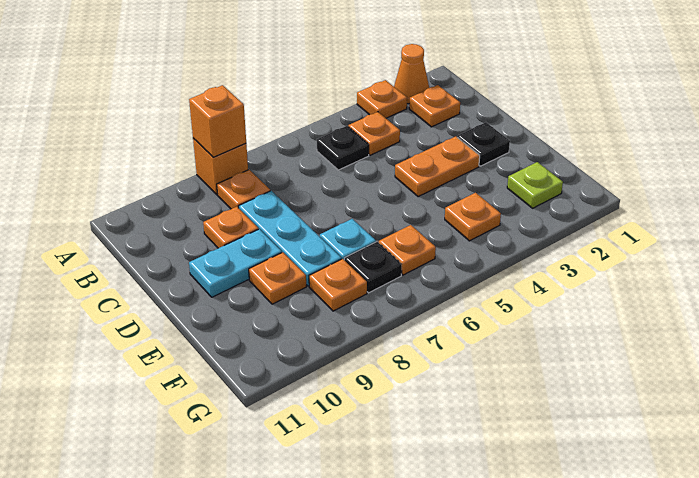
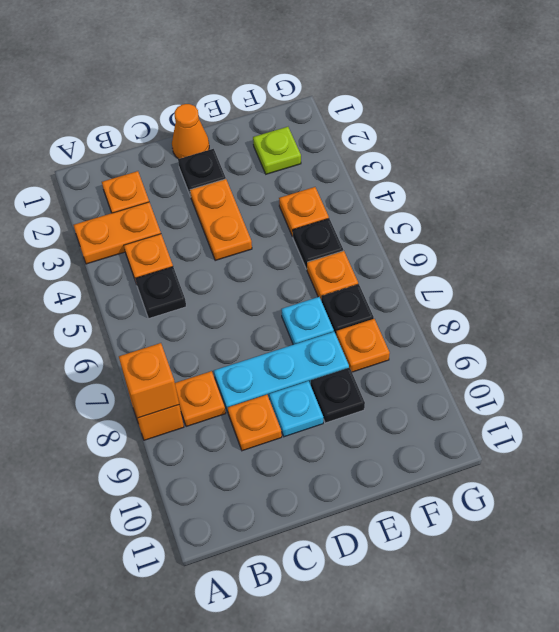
orange 1x1 cone [394,44,429,104] -> orange 1x1 cone moved to [172,104,209,159]
orange 1x1 plate [357,80,407,118] -> orange 1x2 plate [73,202,161,264]
cyan 1x2 plate [189,229,282,297] -> cyan 1x1 plate [269,381,323,437]
orange 1x1 plate [249,252,306,304] -> black 1x1 plate [311,368,365,423]
none -> black 1x1 plate [293,219,343,269]

